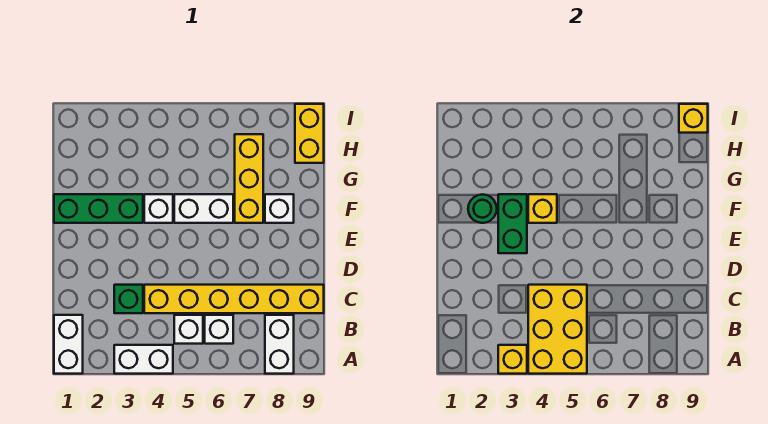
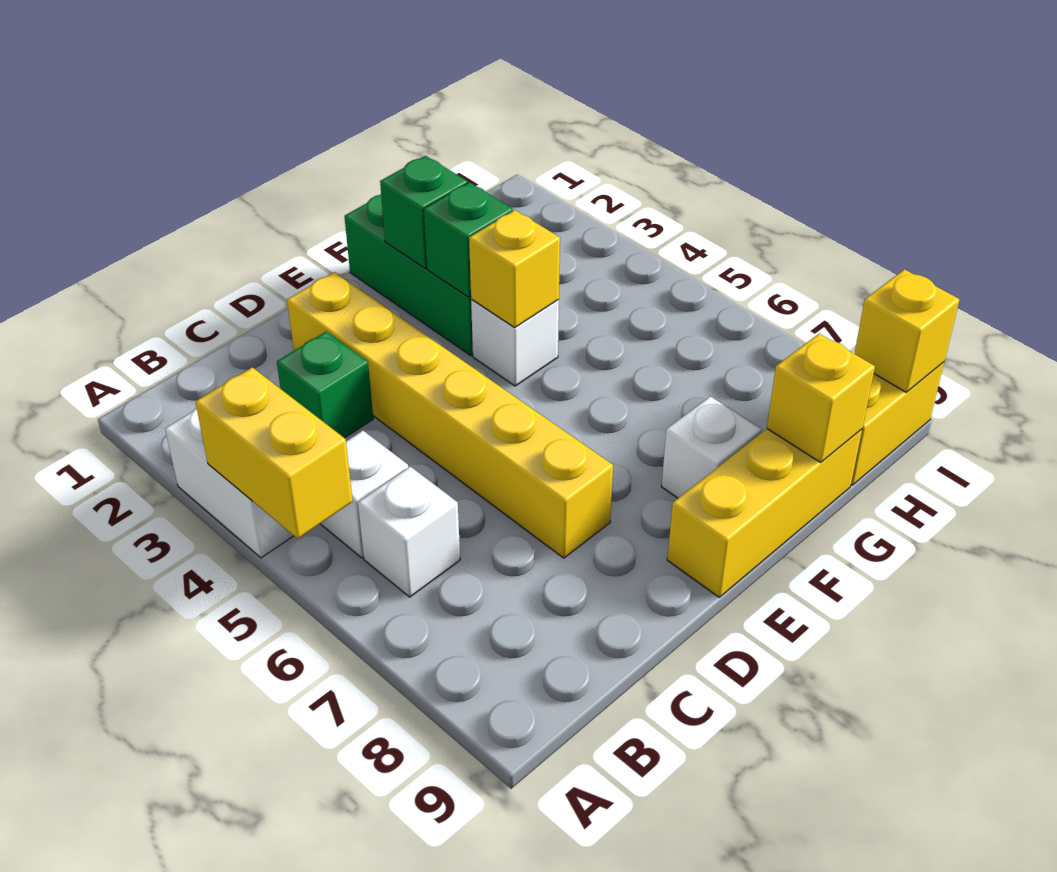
white 1x2 brick [54,315,83,374] -> none
yellow 1x1 brick [498,345,527,374] -> yellow 1x1 brick moved to [767,334,875,462]
yellow 2x3 brick [528,285,587,374] -> yellow 1x2 brick [196,367,353,539]
white 1x2 brick [265,315,294,374] -> none
yellow 1x6 brick [144,285,324,313] -> yellow 1x6 brick moved to [287,272,613,558]
green 1x2 brick [498,194,527,253] -> green 1x1 brick [424,182,513,297]
green 1x1 round brick [468,194,497,223] -> green 1x1 brick [380,156,467,268]
white 1x2 brick [174,194,233,223] -> none
yellow 1x3 brick [235,134,263,223] -> yellow 1x3 brick moved to [667,429,862,597]

